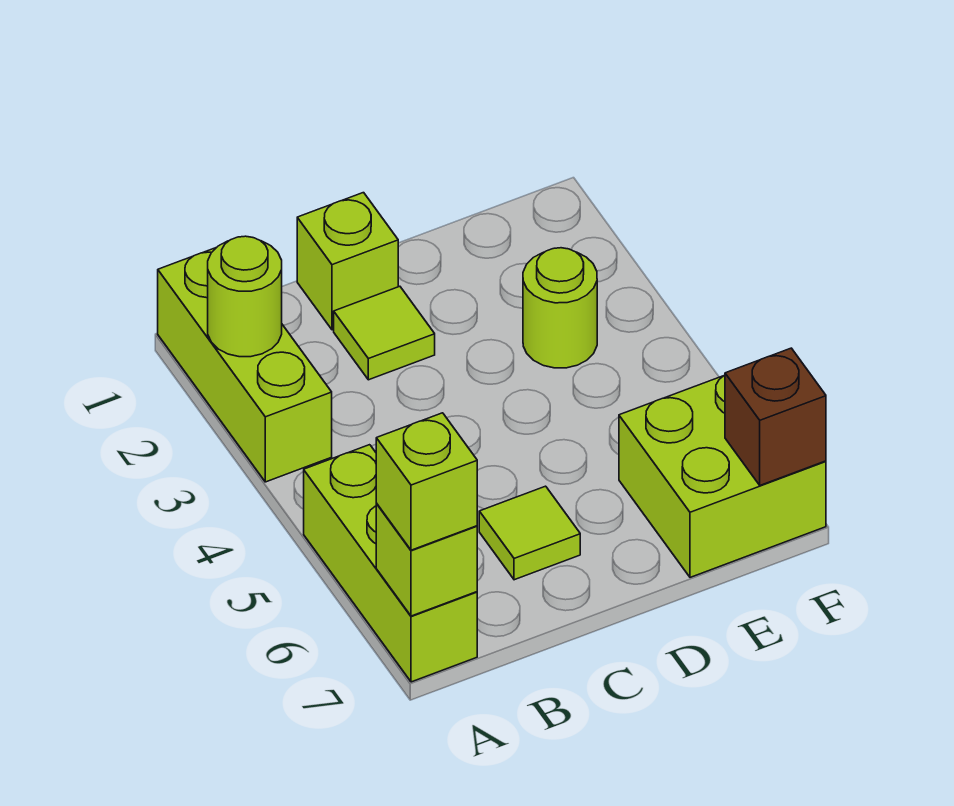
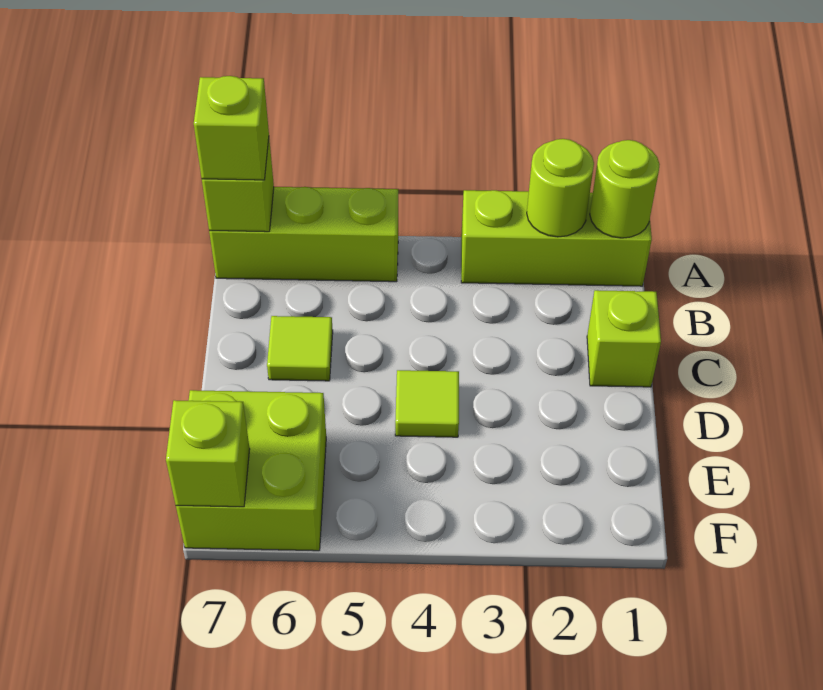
lime 1x1 tile [334,286,435,380] -> lime 1x1 tile moved to [395,370,459,437]
lime 1x1 round brick [523,248,597,368] -> lime 1x1 round brick moved to [590,140,660,238]
brown 1x1 brick [725,348,826,485] -> lime 1x1 brick [166,400,250,507]

